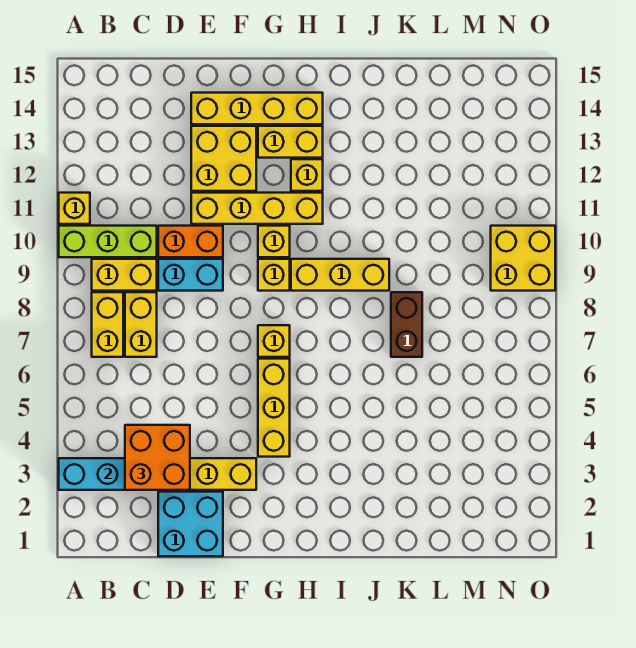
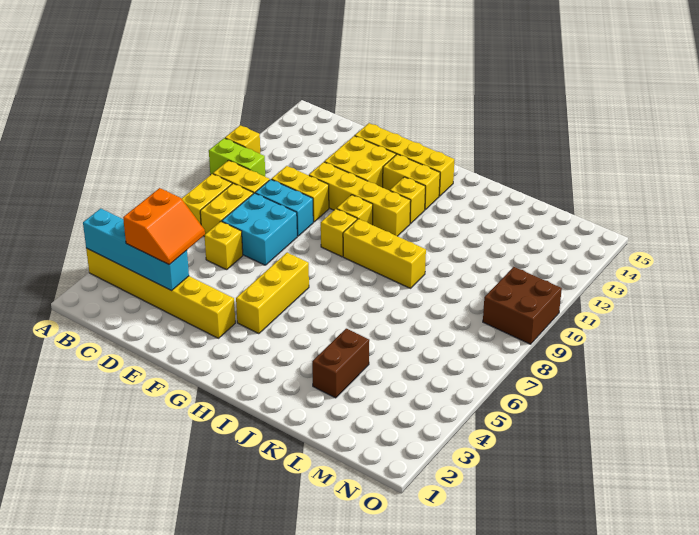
lime 1x3 brick [59,226,157,257] -> lime 1x2 brick [209,138,265,176]
orange 2x2 brick [125,425,190,490] -> orange 2x2 slope [123,188,205,265]
cyan 2x2 brick [158,492,223,556] -> cyan 2x2 brick moved to [222,193,297,265]
orange 1x2 brick [158,226,223,257] -> yellow 1x2 brick [271,166,329,222]
yellow 1x1 brick [258,325,290,357] -> yellow 1x1 brick moved to [204,221,243,270]
brown 1x2 brick [391,292,422,357] -> brown 1x2 brick moved to [312,329,369,398]
yellow 2x2 brick [491,226,555,291] -> brown 2x2 brick [483,267,562,344]

